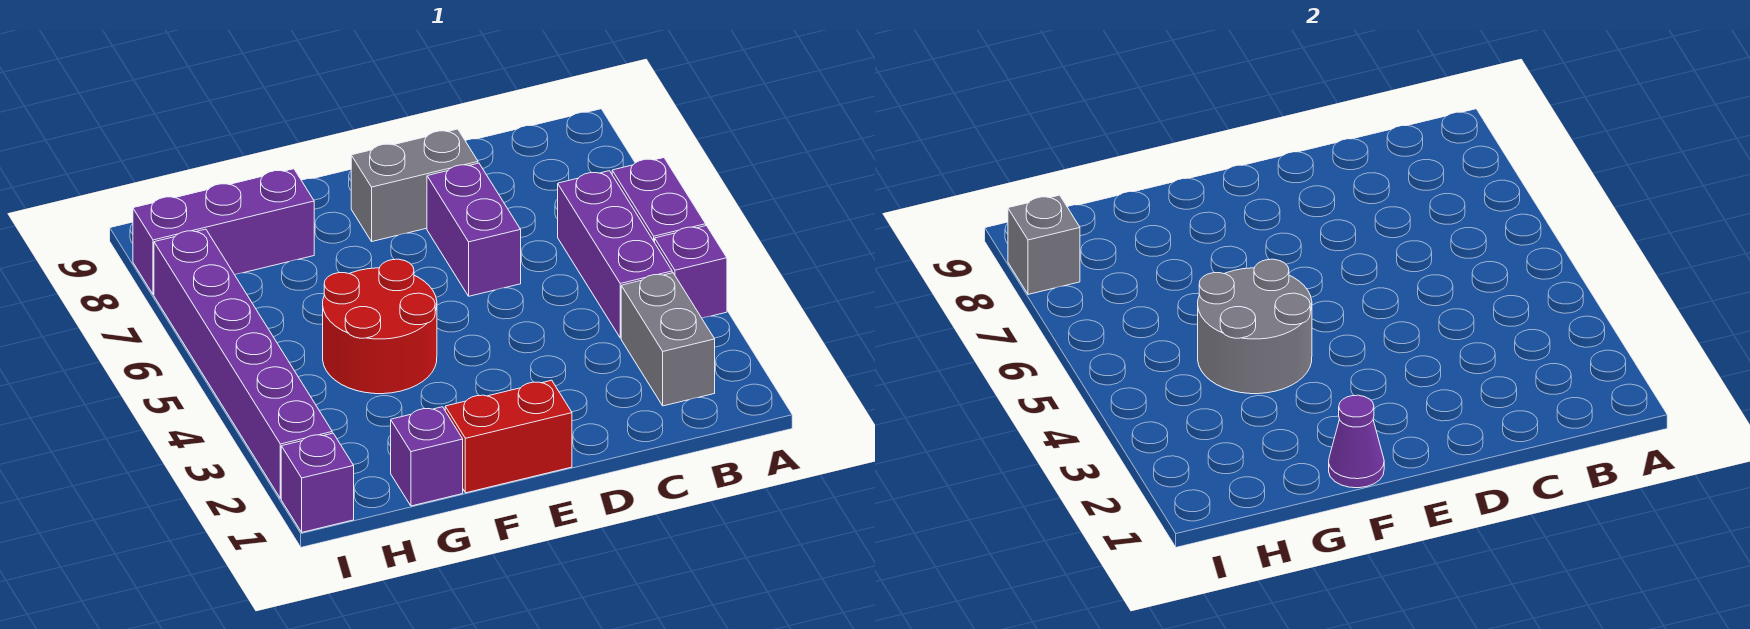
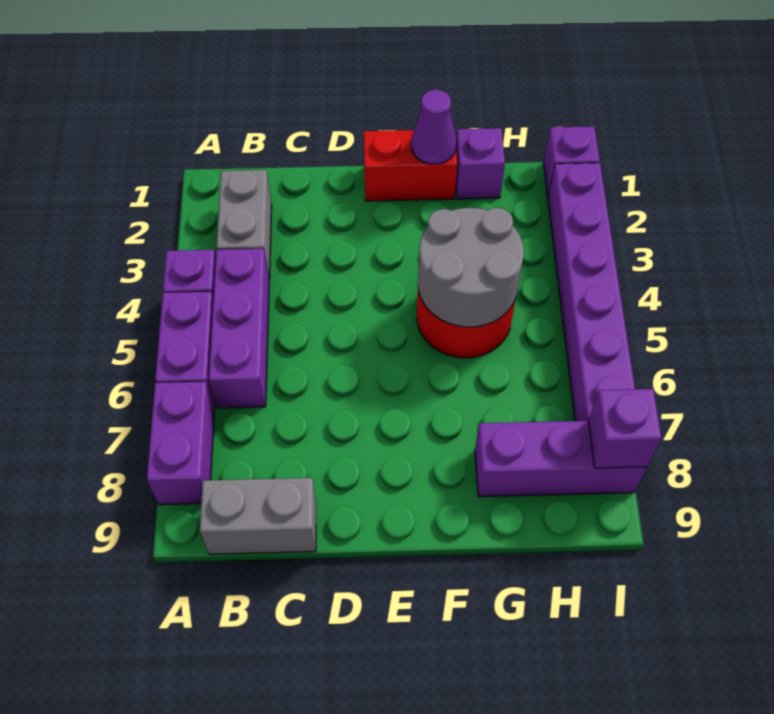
purple 1x2 brick [427,163,521,296] -> purple 1x2 brick moved to [147,382,215,505]
grey 1x2 brick [351,129,478,241] -> grey 1x2 brick moved to [200,478,316,554]
grey 1x1 brick [1008,195,1080,294] -> purple 1x1 brick [588,389,662,468]

